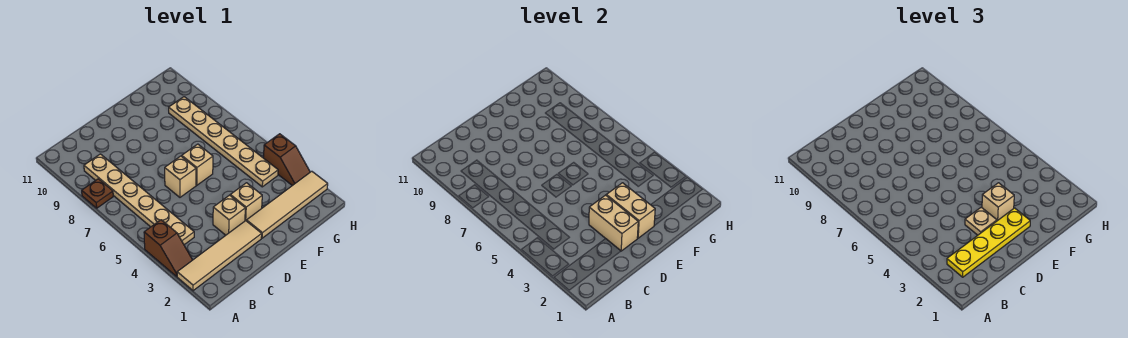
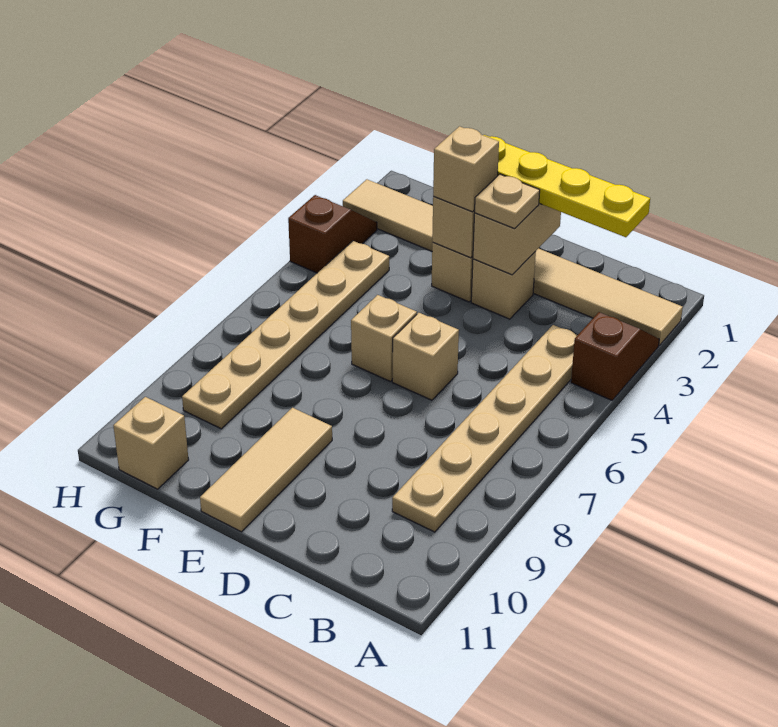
brown 1x1 plate [82,179,113,208] -> none
none -> tan 1x3 tile [200,408,332,532]
none -> tan 1x1 brick [113,397,189,489]

